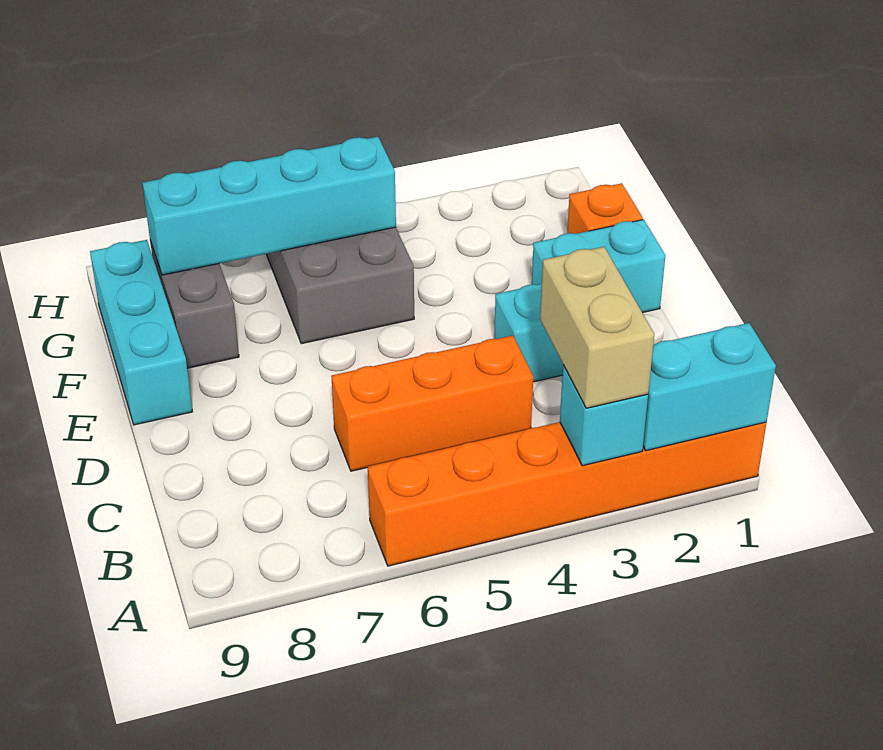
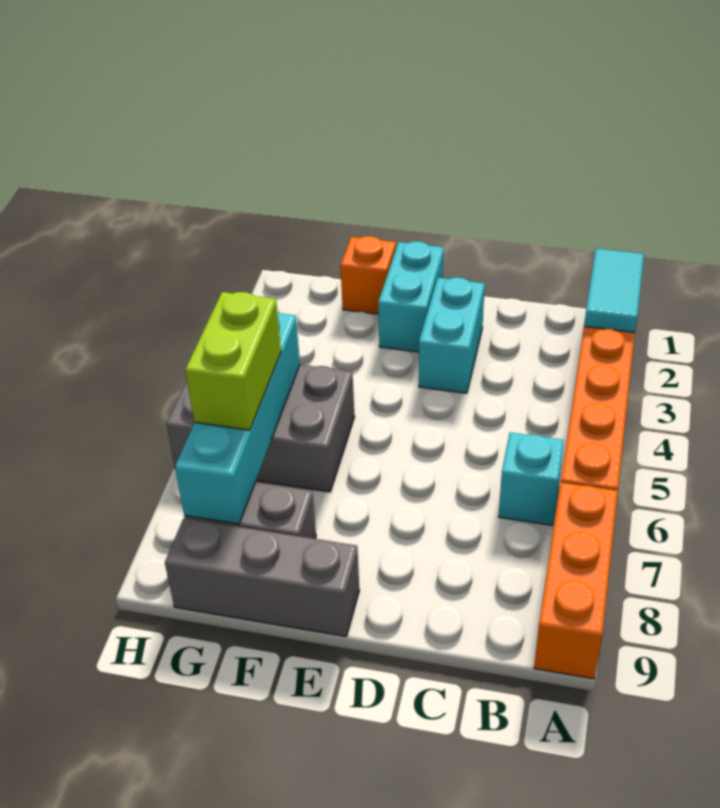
cyan 1x2 brick [643,323,776,451] -> cyan 1x2 tile [584,248,644,333]
cyan 1x1 brick [560,365,648,466] -> cyan 1x1 brick moved to [499,432,564,525]
tan 1x2 brick [540,247,654,408] -> none
orange 1x3 brick [331,336,533,471] -> orange 1x3 brick moved to [534,482,618,679]
cyan 1x3 brick [90,240,192,425] -> grey 1x3 brick [165,518,360,636]
none -> lime 1x2 brick [185,292,281,430]

